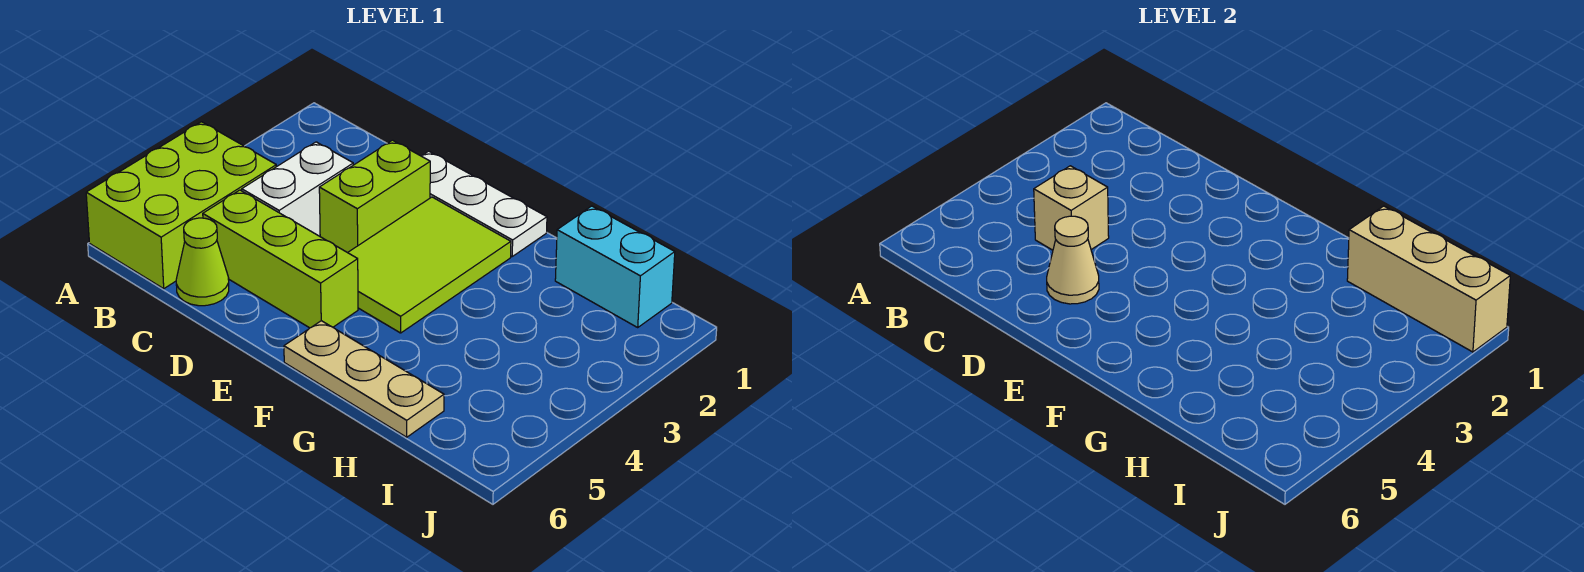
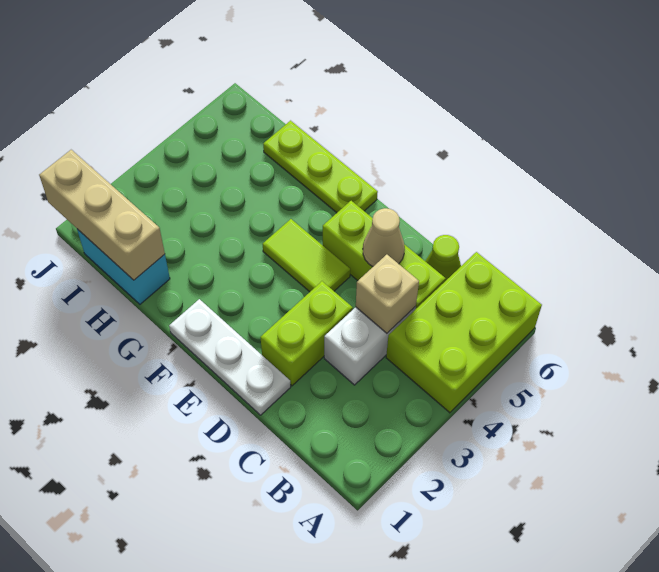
lime 2x3 tile [348,197,511,333] -> lime 1x2 tile [263,219,350,292]
tan 1x3 plate [284,321,444,437] -> lime 1x3 plate [263,121,378,213]

